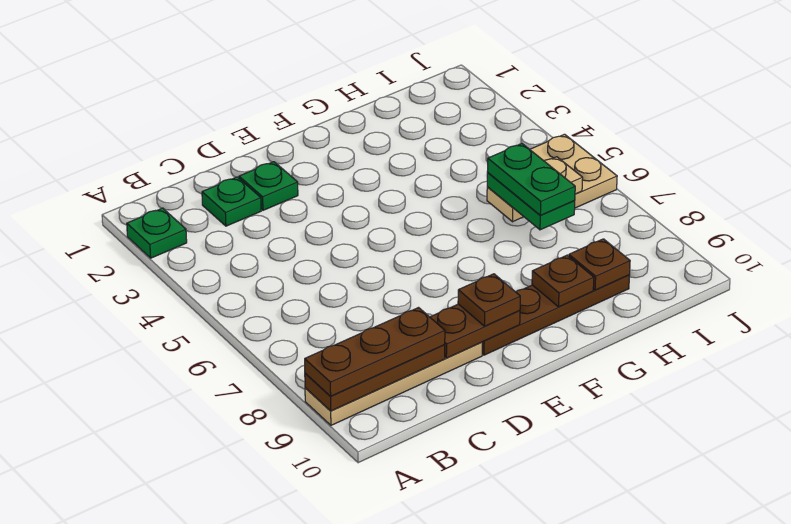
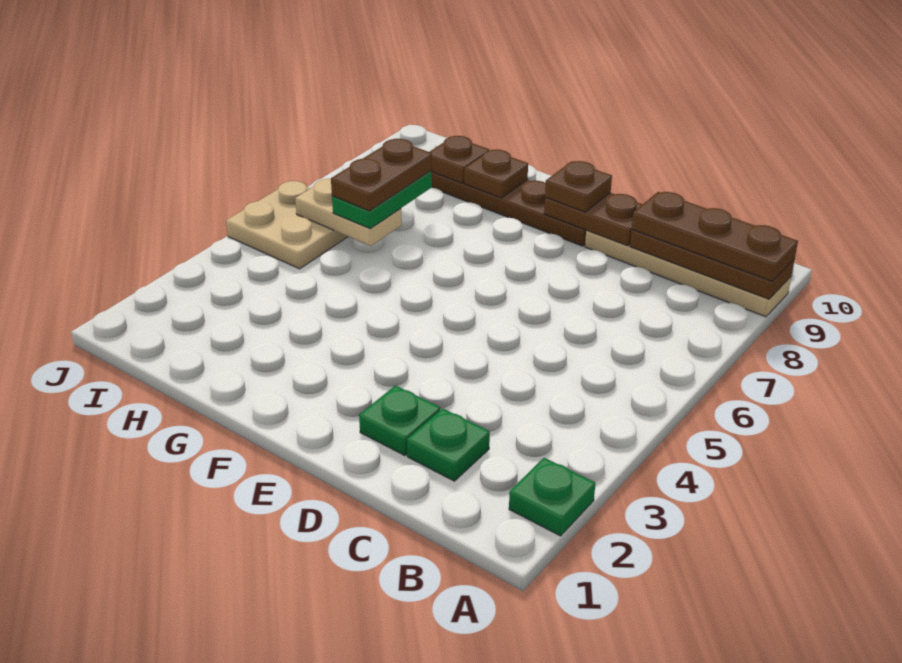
green 1x2 plate [487,144,575,216] -> brown 1x2 plate [331,139,432,211]

